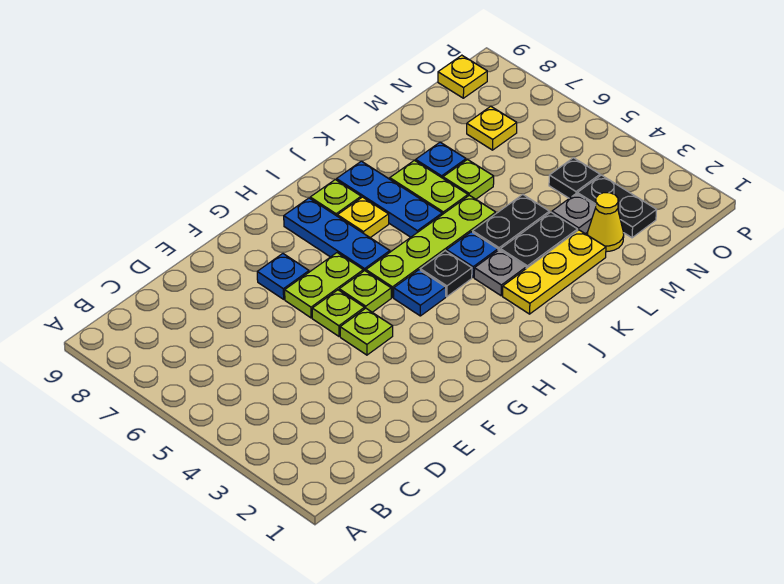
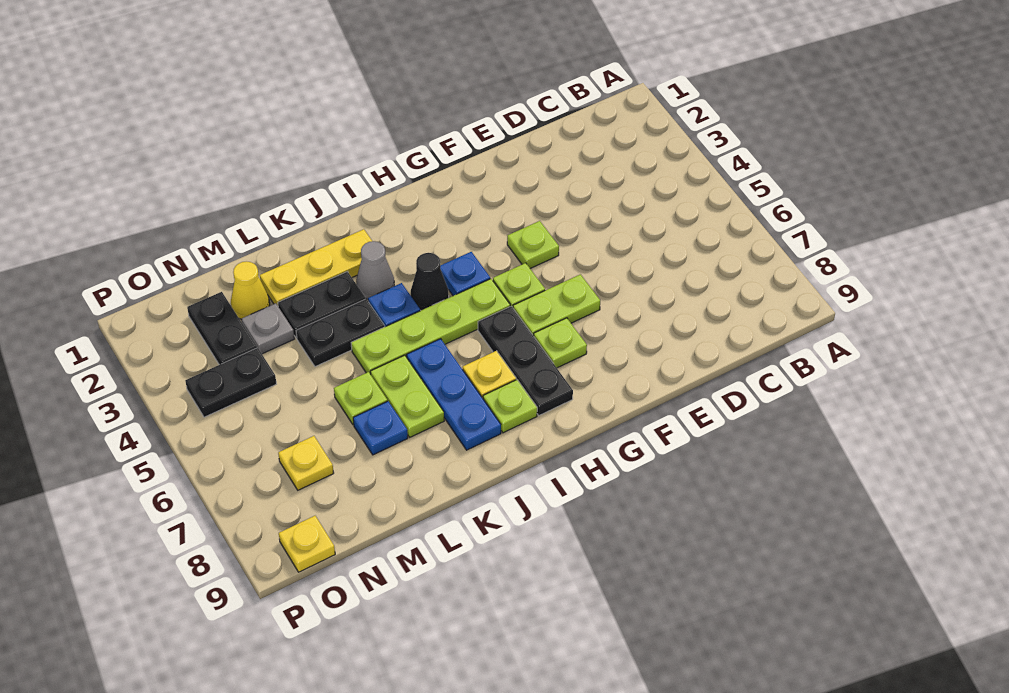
lime 1x1 plate [312,290,364,336] -> lime 1x1 plate moved to [534,318,587,368]
blue 1x1 plate [257,254,309,299] -> none
blue 1x3 plate [284,198,390,271] -> black 1x3 plate [478,306,573,415]
black 1x1 plate [420,251,472,297] -> black 1x1 cone [411,253,449,311]
grey 1x1 plate [474,250,526,296] -> grey 1x1 cone [356,241,394,299]
black 1x1 plate [549,158,600,198] -> black 1x2 plate [185,348,276,417]

